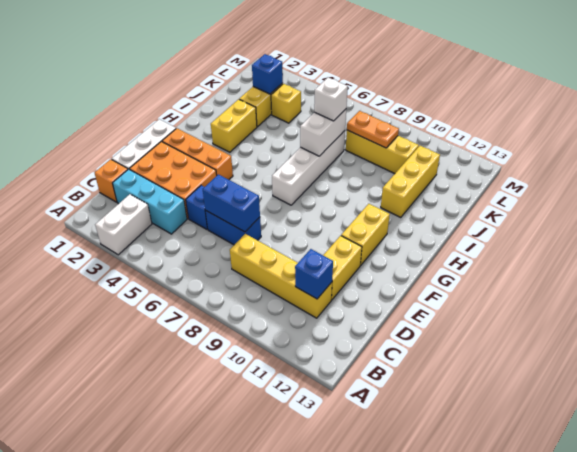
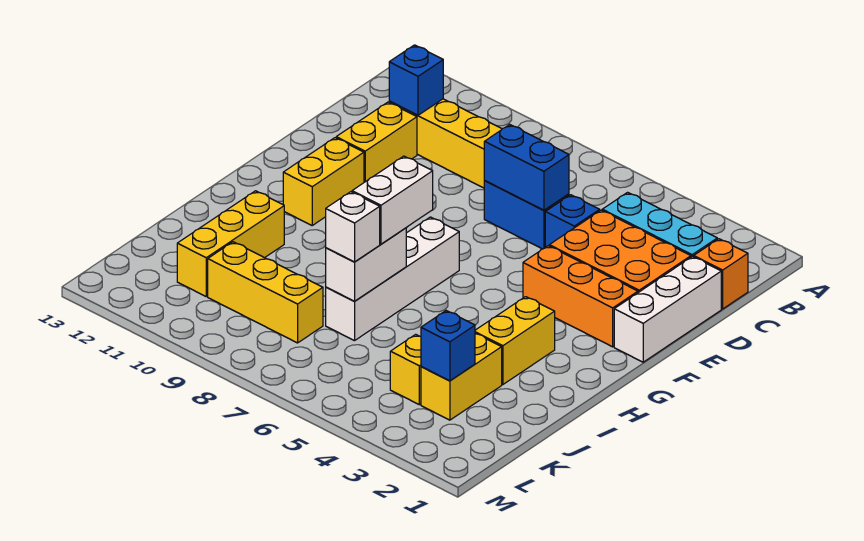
white 1x2 brick [95,194,152,255] -> white 1x2 brick moved to [352,156,433,244]
orange 1x2 plate [347,111,399,148] -> none

